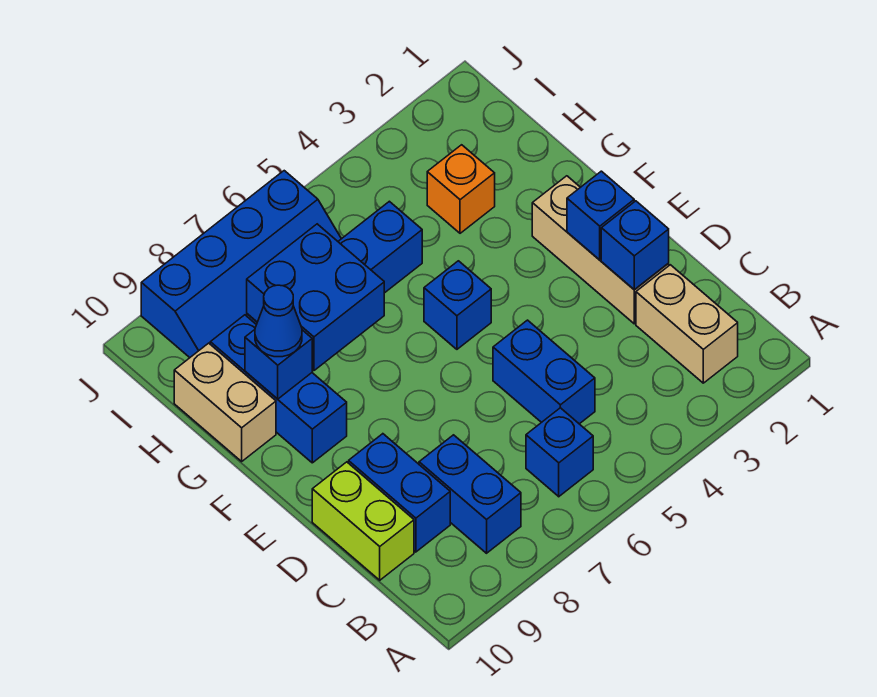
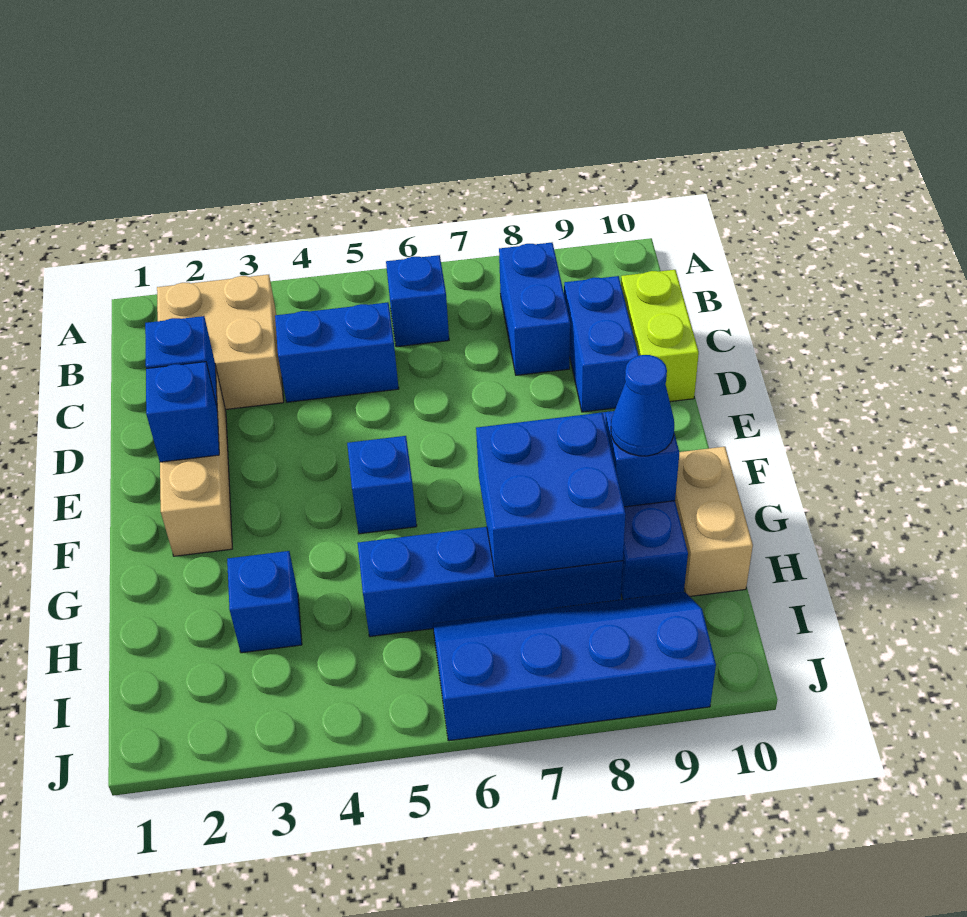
tan 1x2 brick [636,265,738,383] -> tan 2x2 brick [157,275,284,410]
blue 1x2 brick [493,320,595,424] -> blue 1x2 brick turned to [275,302,399,402]
orange 1x1 brick [427,145,495,233] -> blue 1x1 brick [227,551,302,653]

